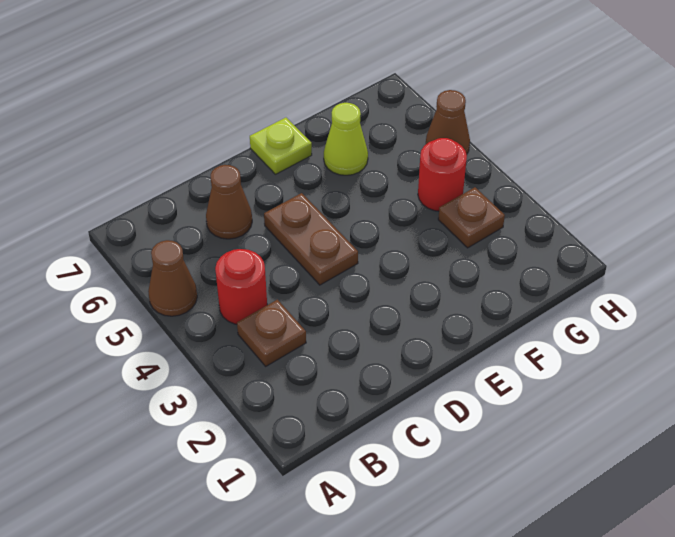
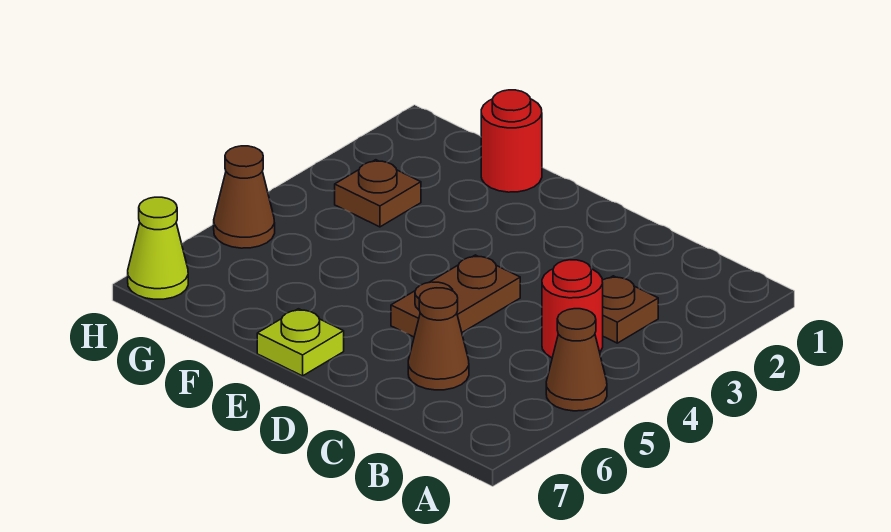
lime 1x1 cone [324,103,368,175] -> lime 1x1 cone moved to [128,197,188,299]
red 1x1 round brick [418,138,467,211] -> red 1x1 round brick moved to [481,90,542,192]

